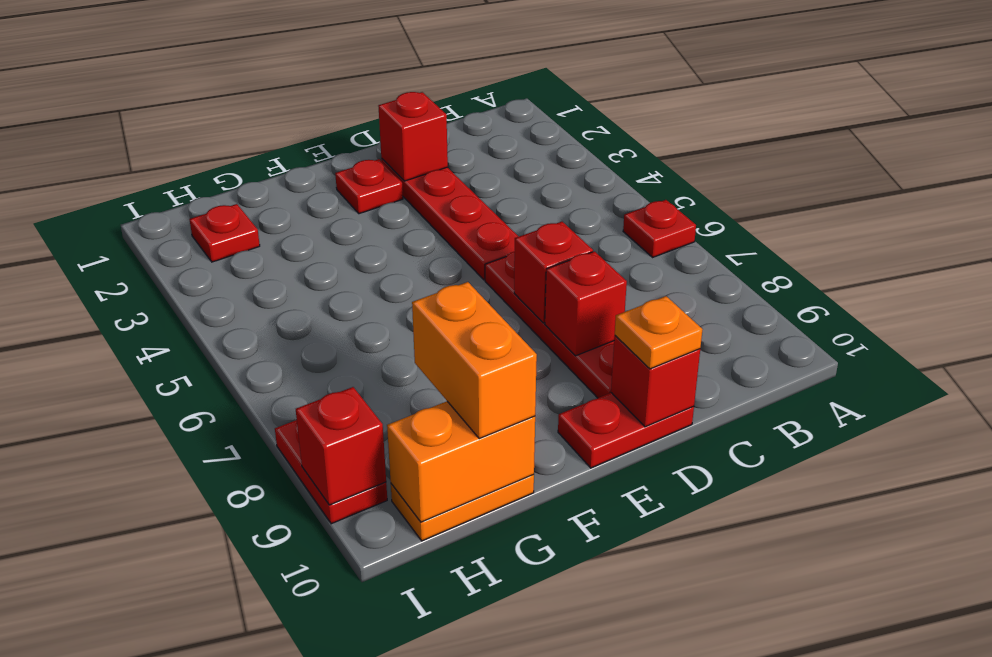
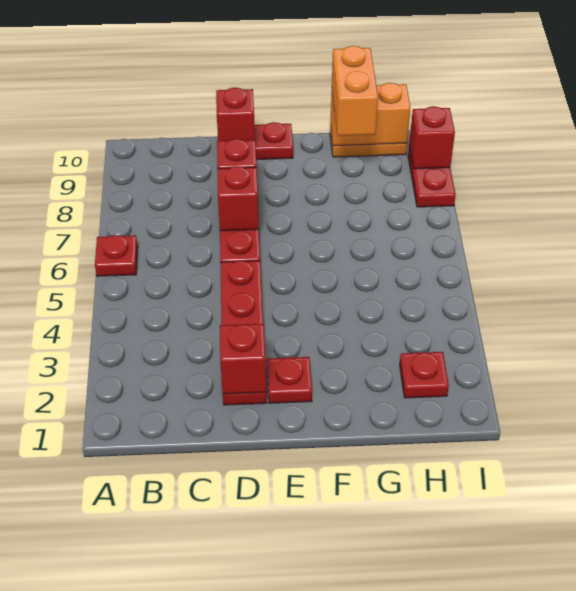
orange 1x1 plate [615,296,703,369] -> none

